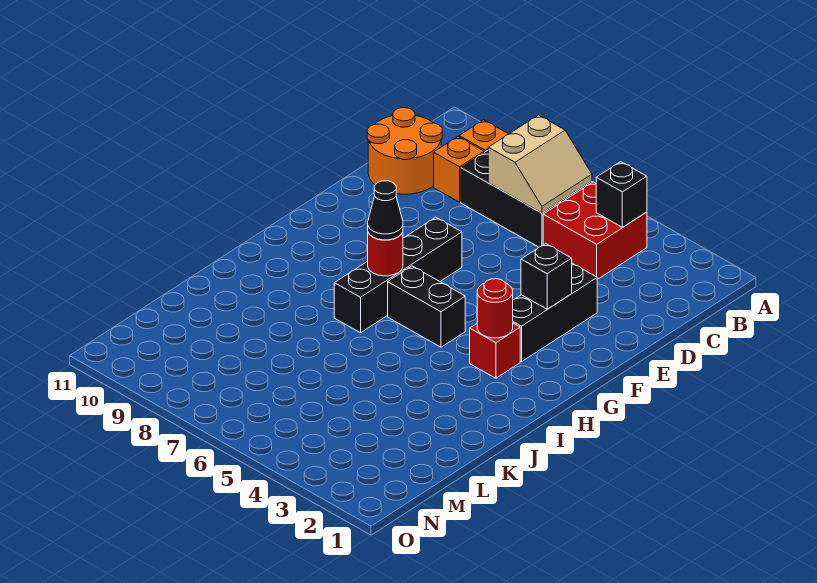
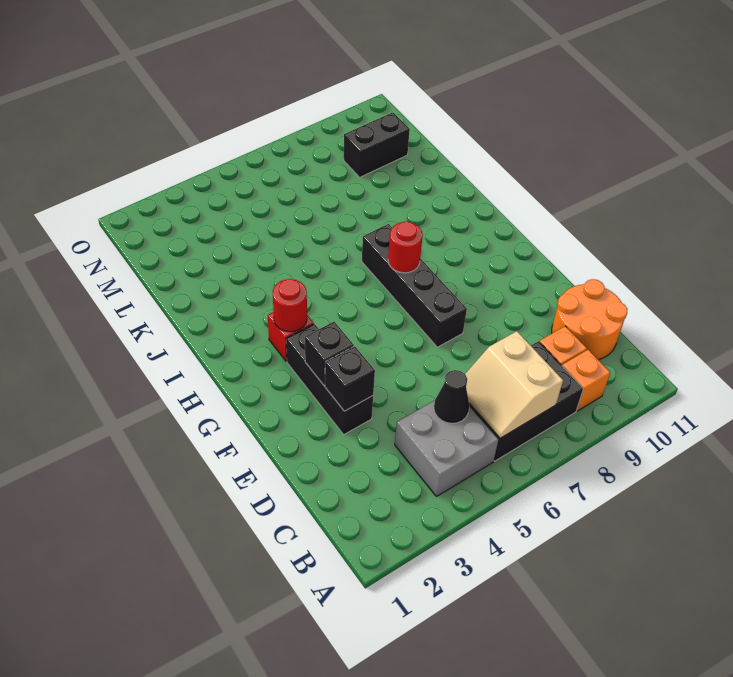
red 2x2 brick [543,182,647,280] -> grey 2x2 brick [395,400,498,496]
black 1x1 brick [596,162,647,227] -> black 1x1 brick moved to [325,346,375,411]
black 1x2 brick [388,266,465,347] -> black 1x2 brick moved to [344,112,410,177]
black 1x1 cone [368,181,403,240] -> black 1x1 cone moved to [434,370,469,424]

